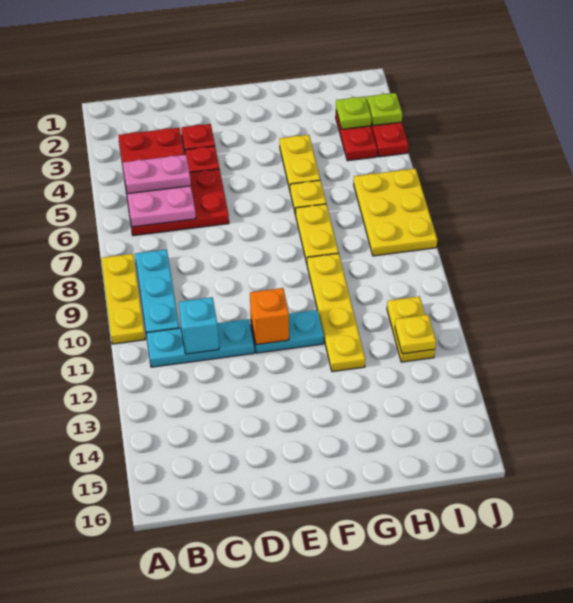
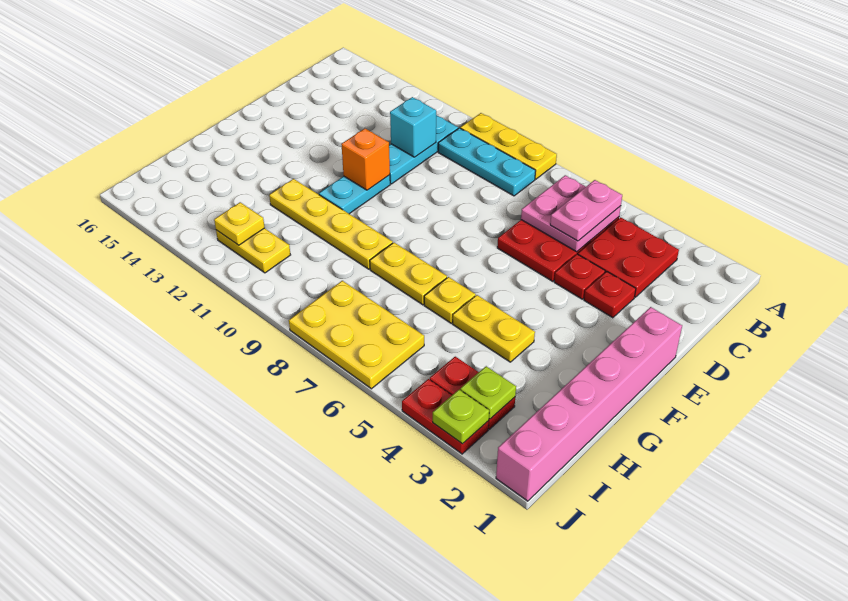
none -> pink 1x6 brick [496,307,682,501]

